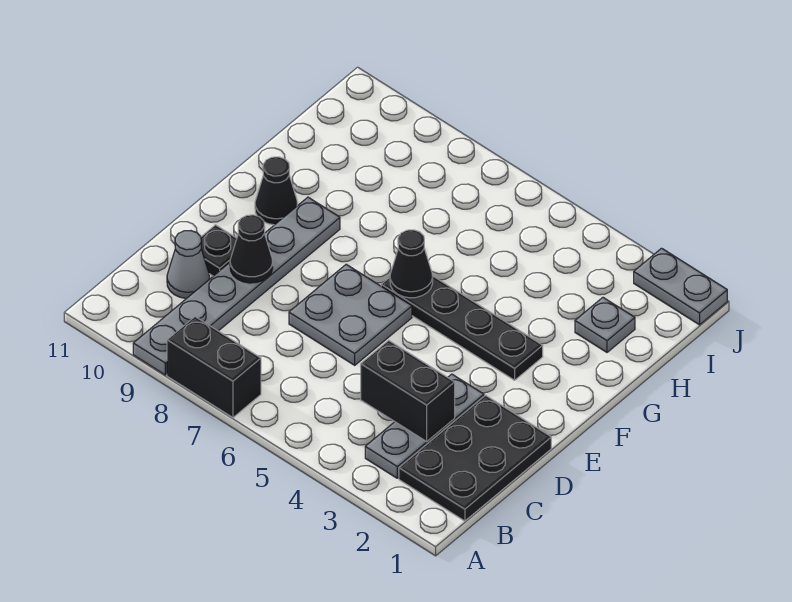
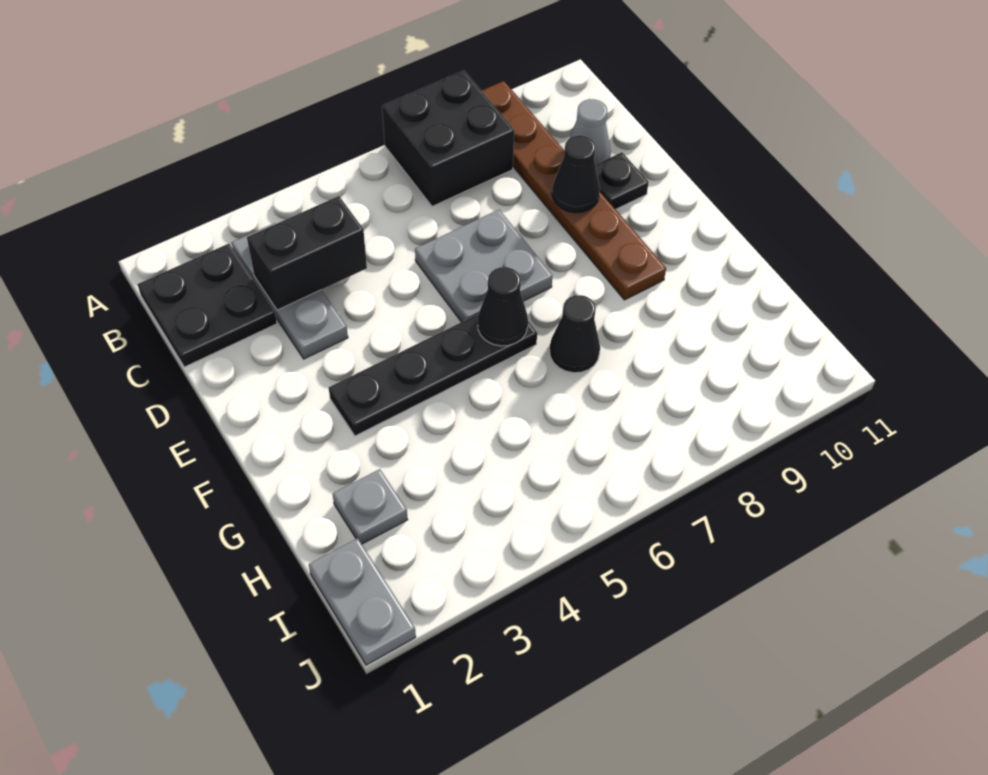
black 1x2 brick [167,317,261,418] -> black 2x2 brick [382,71,514,206]
grey 1x6 plate [133,197,340,375] -> brown 1x6 plate [482,81,666,300]
black 2x3 plate [399,395,551,521] -> black 2x2 plate [137,244,277,367]
black 1x1 cone [255,157,297,225] -> black 1x1 cone moved to [550,295,600,373]
grey 1x2 plate [634,248,727,325] -> grey 1x2 plate turned to [309,538,416,665]

